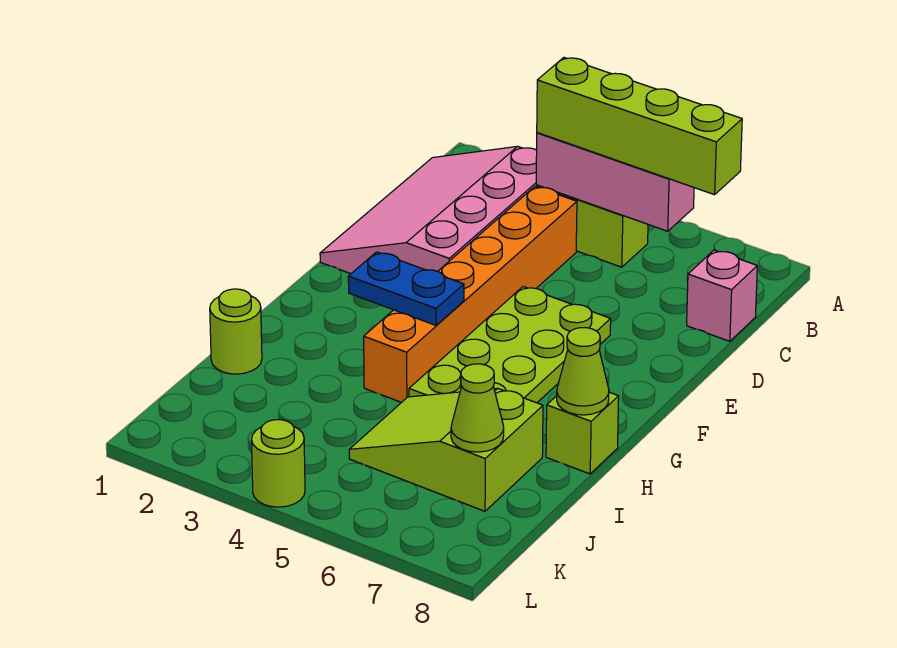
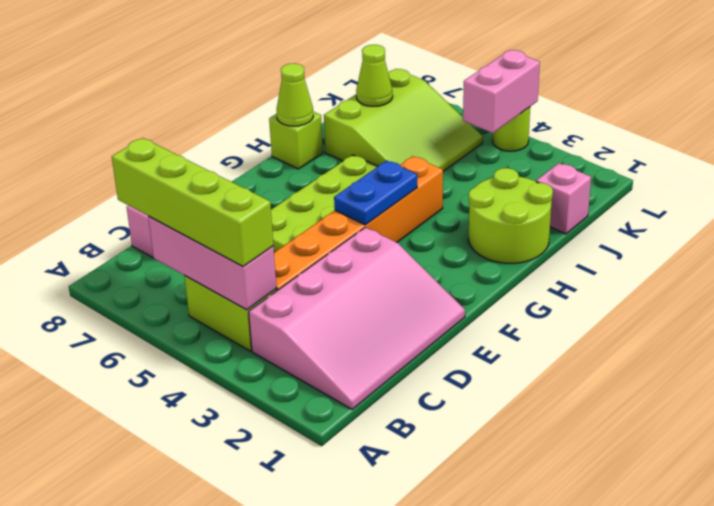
blue 1x2 plate [348,252,464,325] -> blue 1x2 plate turned to [334,161,417,225]
lime 1x1 round brick [210,289,262,374] -> lime 2x2 round brick [469,168,553,263]
lime 2x3 slope [349,388,543,511] -> lime 3x3 slope [324,69,483,171]
none -> pink 1x1 brick [536,163,591,234]
none -> pink 1x2 brick [463,50,540,133]

